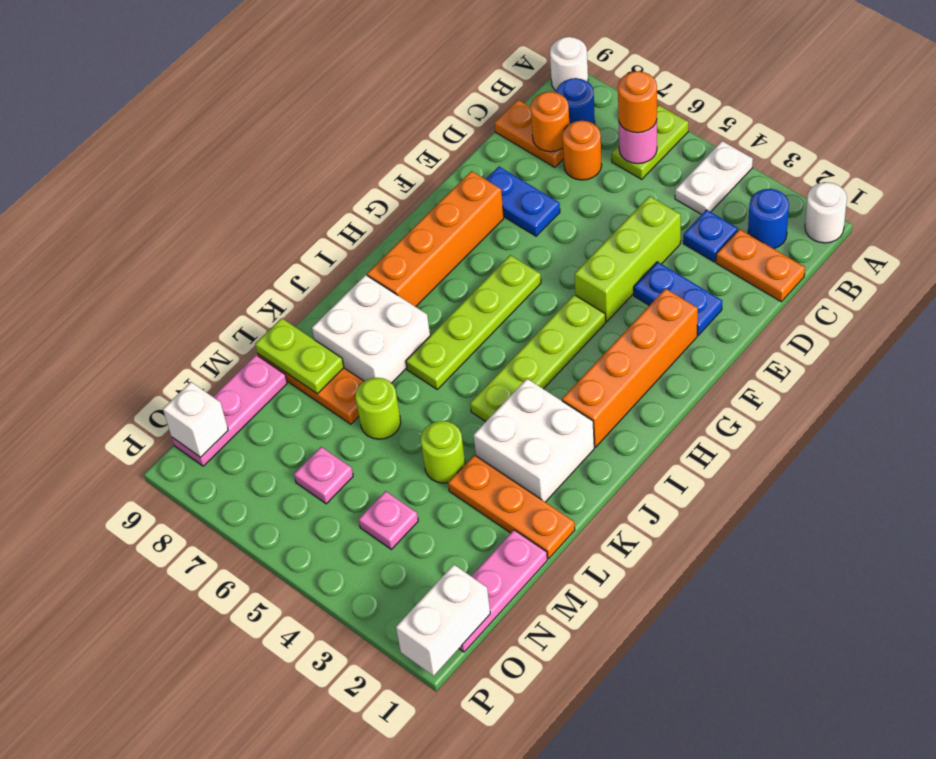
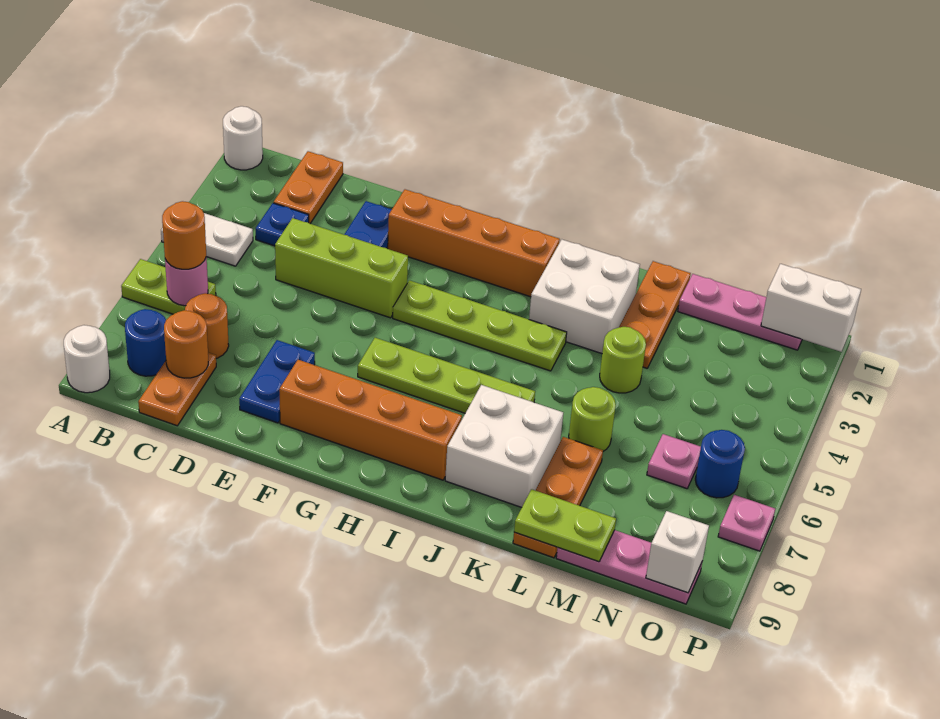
blue 1x1 round brick [748,189,789,249] -> blue 1x1 round brick moved to [695,430,745,498]
lime 1x2 plate [255,318,344,394] -> lime 1x2 plate turned to [514,489,616,562]
pink 1x1 plate [359,491,418,549] -> pink 1x1 plate moved to [718,495,775,551]

